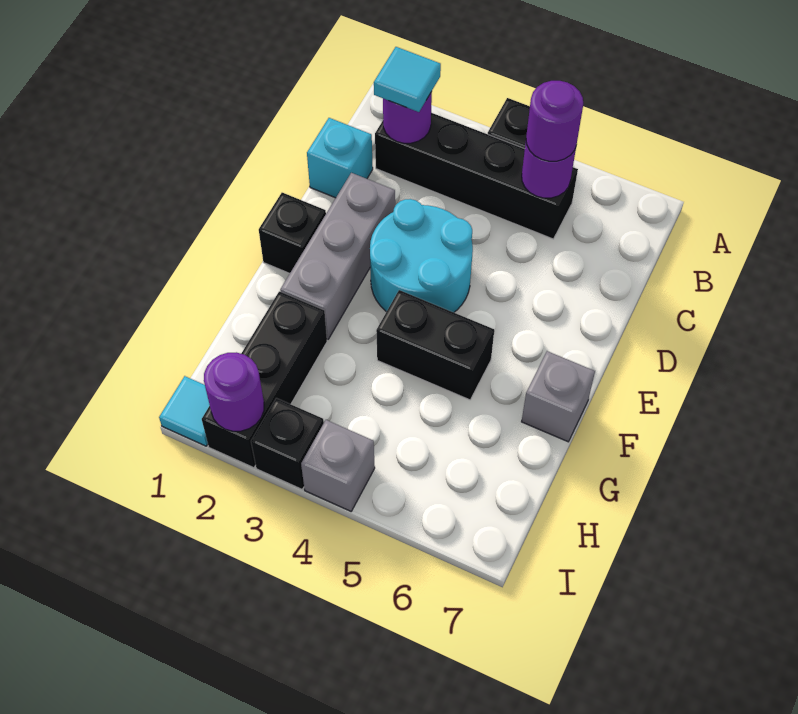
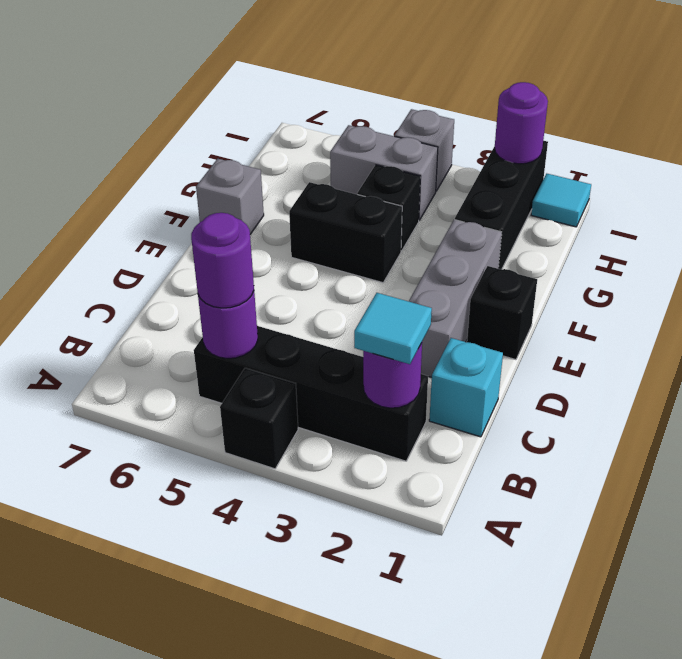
cyan 2x2 round brick [370,199,473,312] -> none
none -> grey 1x2 brick [330,125,438,220]
black 1x1 brick [251,398,324,489] -> black 1x1 brick moved to [357,165,420,251]

